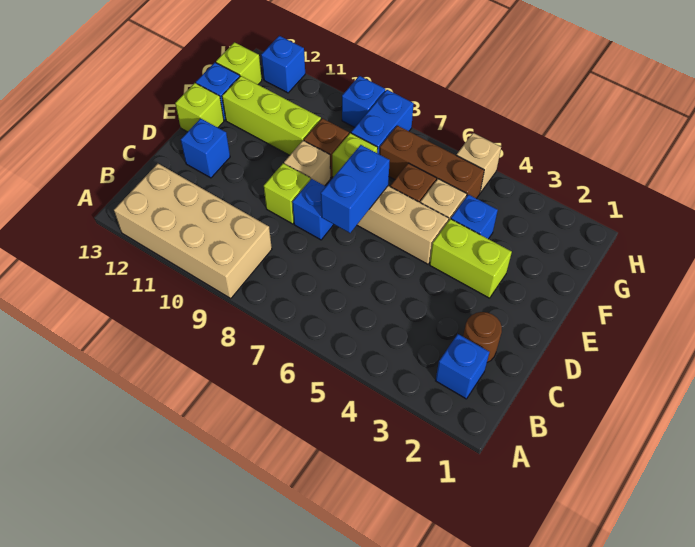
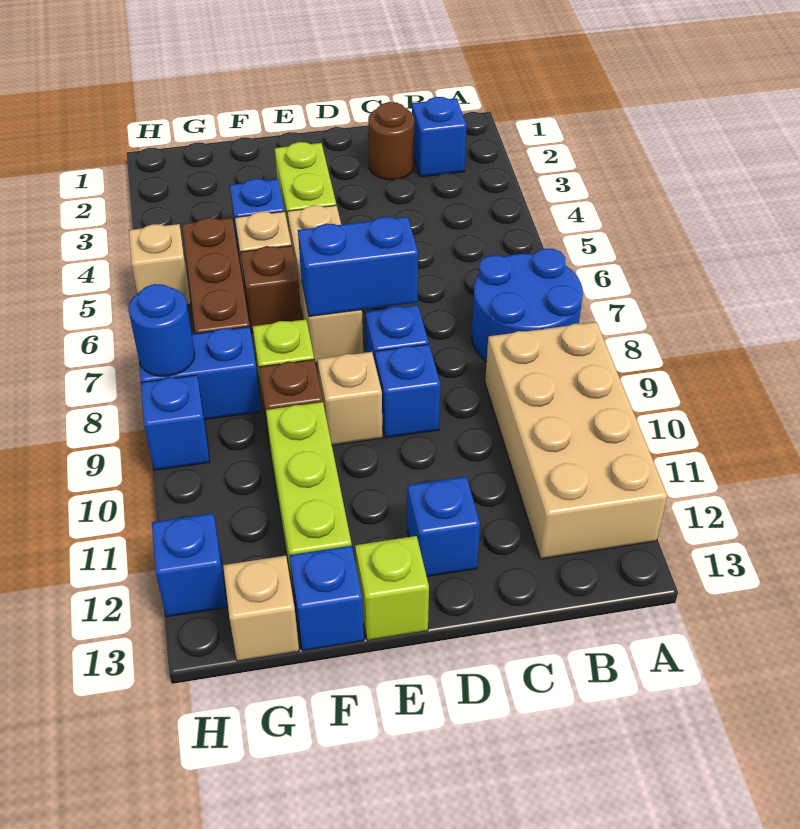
none -> blue 2x2 round brick [471,248,583,362]
lime 1x1 brick [264,163,310,224] -> blue 1x1 brick [375,344,440,438]
lime 1x1 brick [216,42,262,84] -> tan 1x1 brick [223,556,299,661]
none -> blue 1x1 round brick [128,284,195,376]

